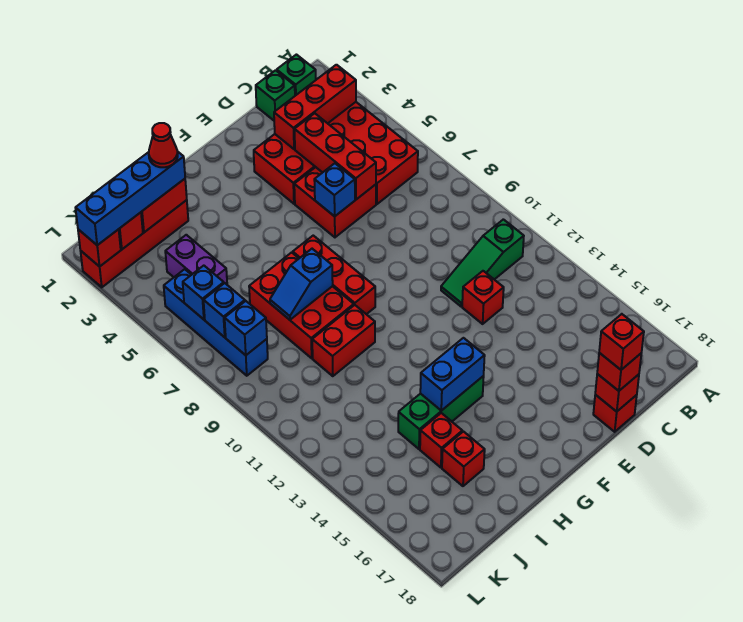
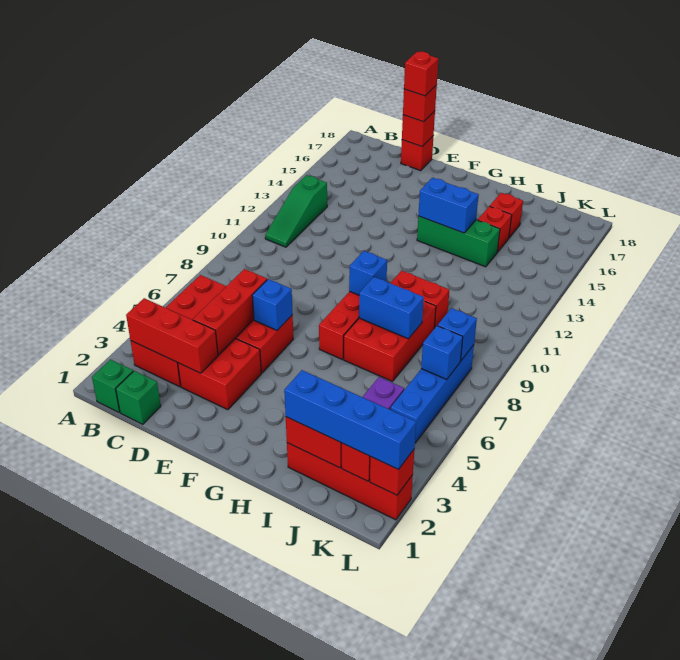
green 1x3 slope [441,219,524,306] -> green 1x3 slope turned to [265,175,327,247]
red 1x1 brick [462,271,504,324] -> none
blue 1x2 slope [270,249,333,320] -> blue 1x2 brick [359,277,424,339]
red 1x1 cone [149,123,178,167] -> none
blue 1x1 brick [183,266,224,319] -> blue 1x1 brick moved to [349,251,387,295]

